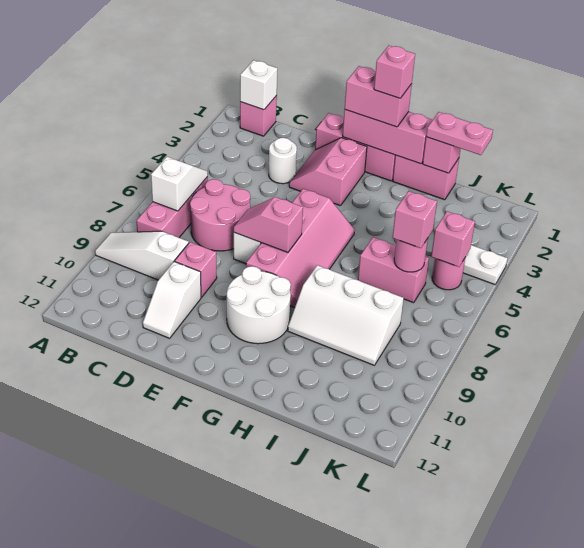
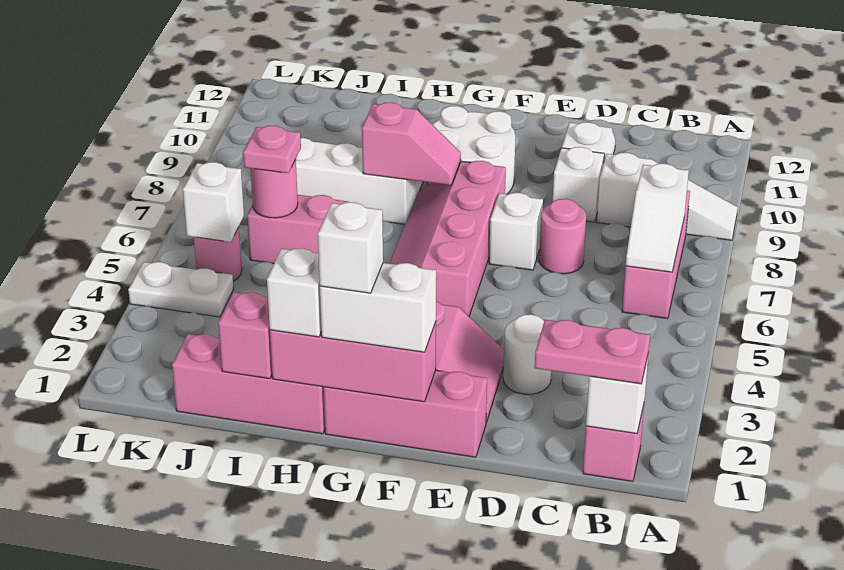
pink 2x2 round brick [190,179,250,251] -> pink 1x1 round brick [539,199,586,274]
pink 1x1 brick [175,242,217,297] -> white 1x1 brick [553,147,604,222]
pink 1x2 slope [234,197,303,252] -> pink 1x2 slope moved to [362,103,461,185]
pink 1x2 brick [345,66,412,127] -> white 1x2 brick [320,263,436,352]
pink 1x1 brick [374,46,415,98] -> white 1x1 brick [318,202,383,293]
pink 1x2 brick [393,155,459,200] -> pink 1x3 brick [172,334,325,434]
none -> white 1x1 brick [267,248,322,337]
pink 1x2 plate [426,112,493,155] -> pink 1x2 plate moved to [535,320,650,384]
pink 1x1 brick [393,191,437,248] -> pink 1x1 plate [243,126,301,173]
pink 1x1 brick [431,211,475,267] -> white 1x1 brick [183,162,244,242]

